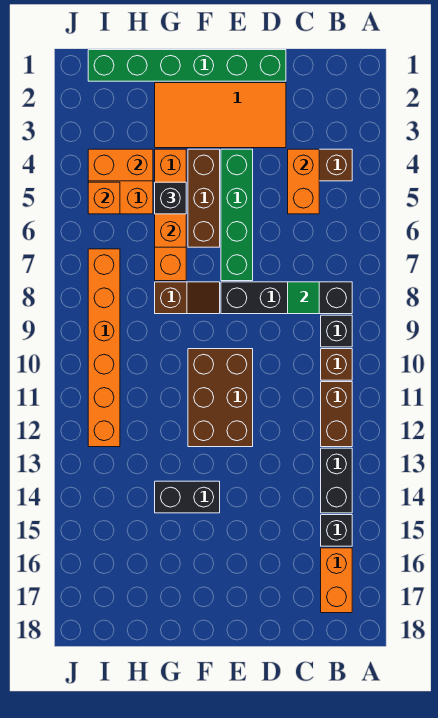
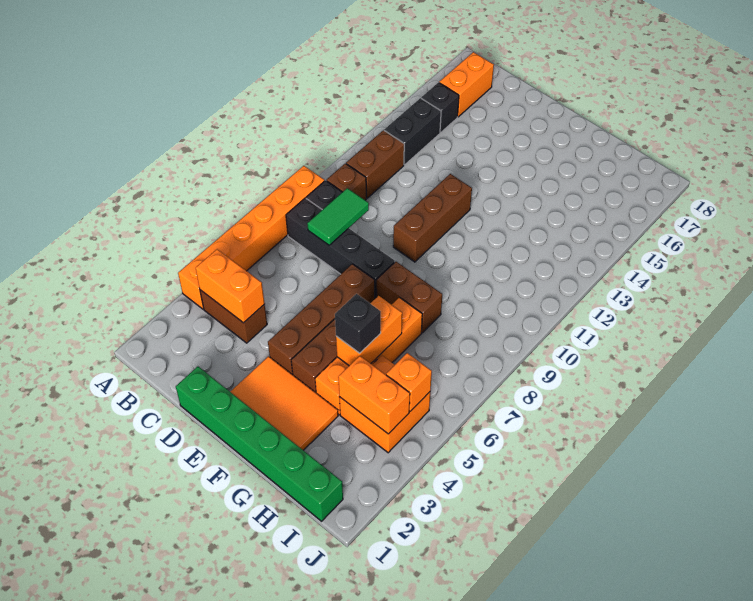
orange 1x2 brick [288,149,319,214] -> orange 1x2 brick turned to [196,249,265,323]
green 1x1 tile [288,282,319,314] -> green 1x2 tile [307,188,369,245]
orange 2x4 tile [155,83,286,148] -> orange 2x3 tile [230,356,338,450]
green 1x4 brick [221,149,253,281] -> brown 1x4 brick [268,264,375,375]
brown 2x3 brick [188,349,253,447] -> brown 1x3 brick [393,174,472,262]
brown 1x2 slope [155,282,220,314] -> brown 1x2 brick [377,262,442,333]
black 1x2 brick [155,481,220,513] -> none
orange 1x6 brick [88,249,120,447] -> orange 1x6 brick moved to [178,166,324,309]

